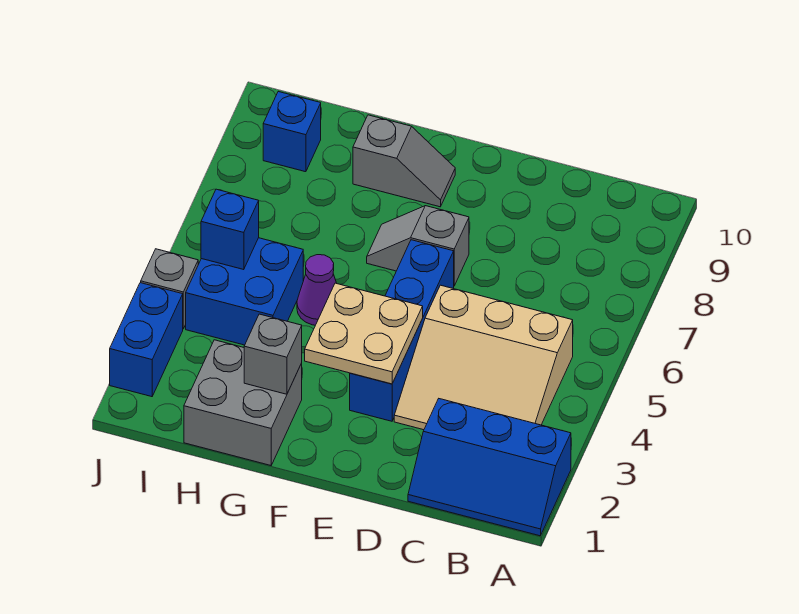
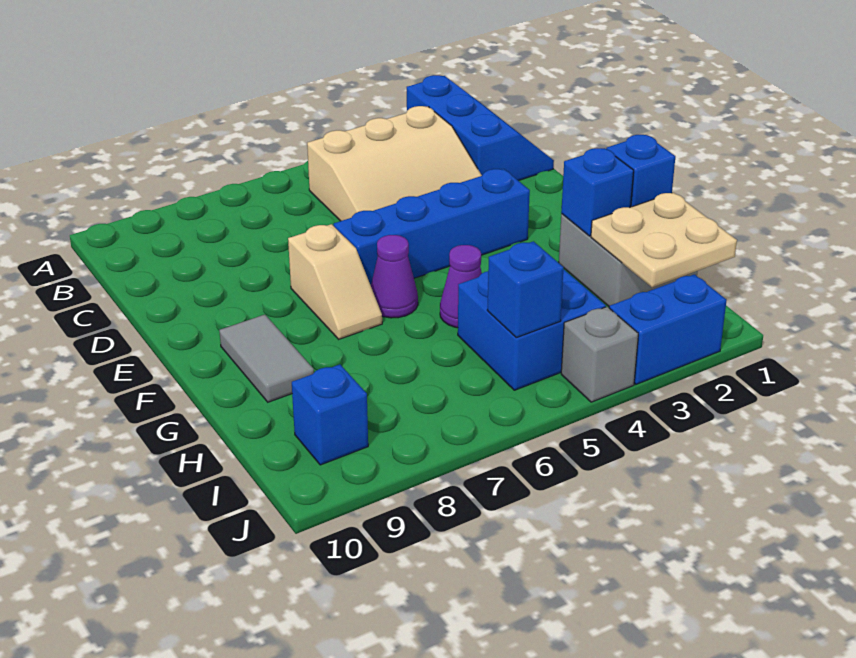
tan 3x3 slope [394,285,573,430] -> tan 3x3 slope turned to [307,106,482,221]
tan 2x2 plate [305,283,423,384] -> tan 2x2 plate moved to [591,193,737,287]
grey 1x2 slope [367,206,469,286] -> tan 1x2 slope [288,224,382,339]
none -> purple 1x1 cone [371,235,418,318]
grey 1x2 slope [353,115,455,207] -> grey 1x2 tile [219,315,314,402]
none -> blue 1x1 brick [606,135,675,207]
grey 1x1 brick [244,314,302,394] -> blue 1x1 brick [561,148,634,236]

